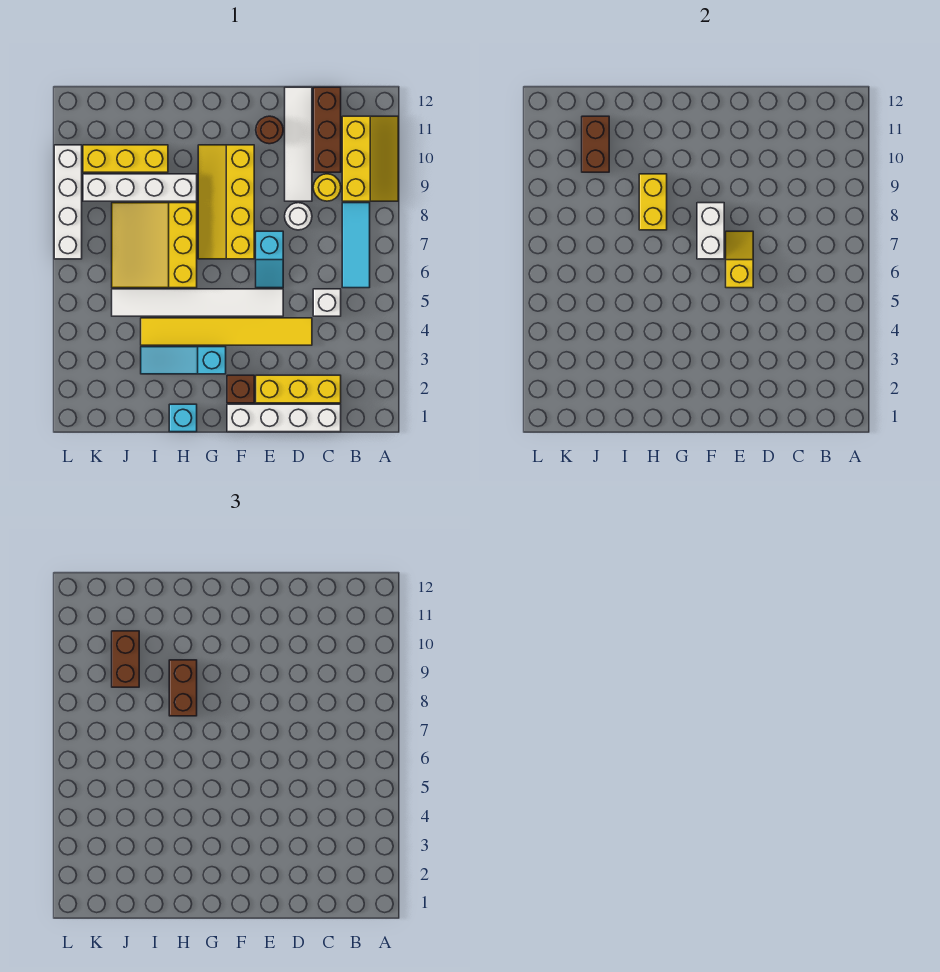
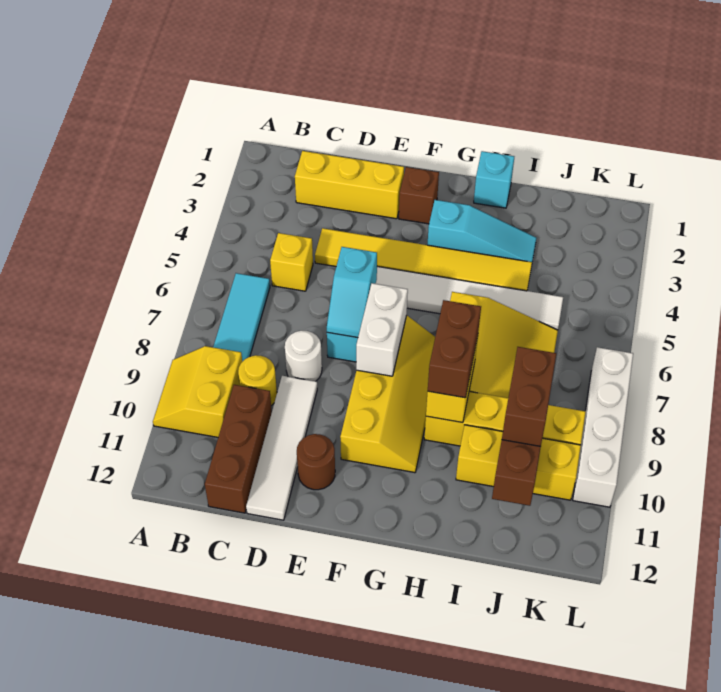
yellow 2x3 slope [342,116,398,201] -> yellow 2x2 slope [153,346,242,437]
white 1x4 brick [227,404,341,432] -> none
white 1x1 brick [313,289,341,316] -> yellow 1x1 brick [270,233,313,291]
yellow 1x2 slope [726,231,753,288] -> cyan 1x2 slope [327,247,377,338]
white 1x4 brick [83,174,197,201] -> yellow 1x4 brick [424,391,586,446]

